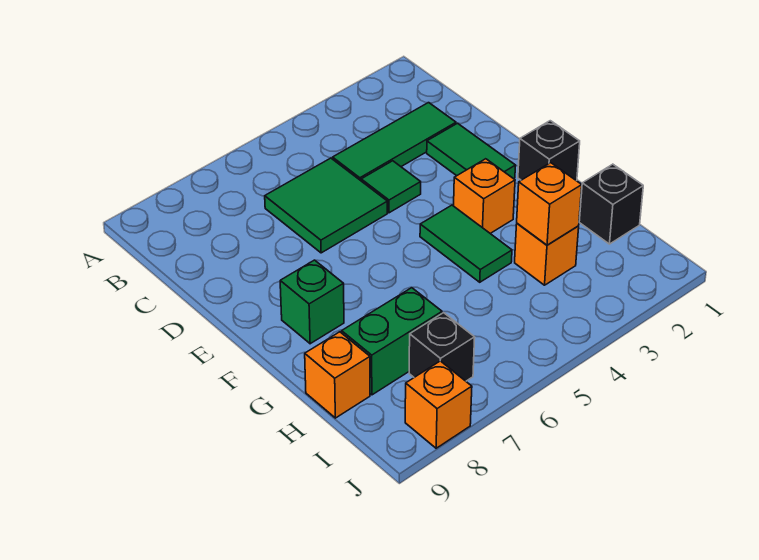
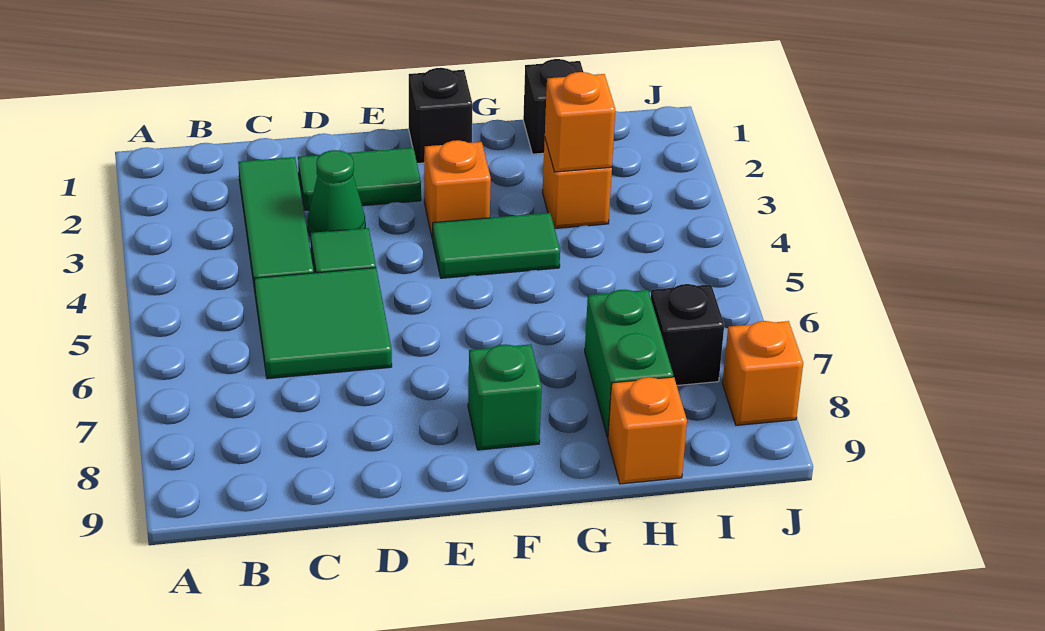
none -> green 1x1 cone [307,150,365,237]

